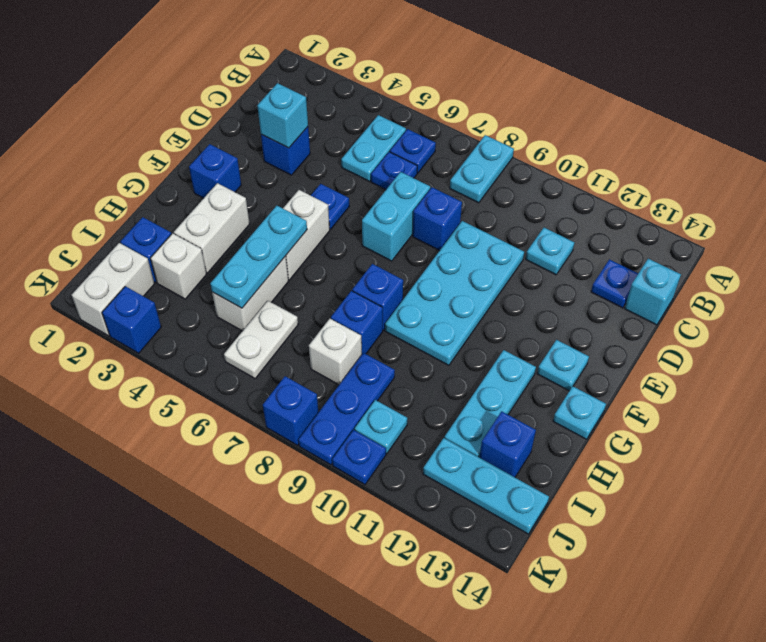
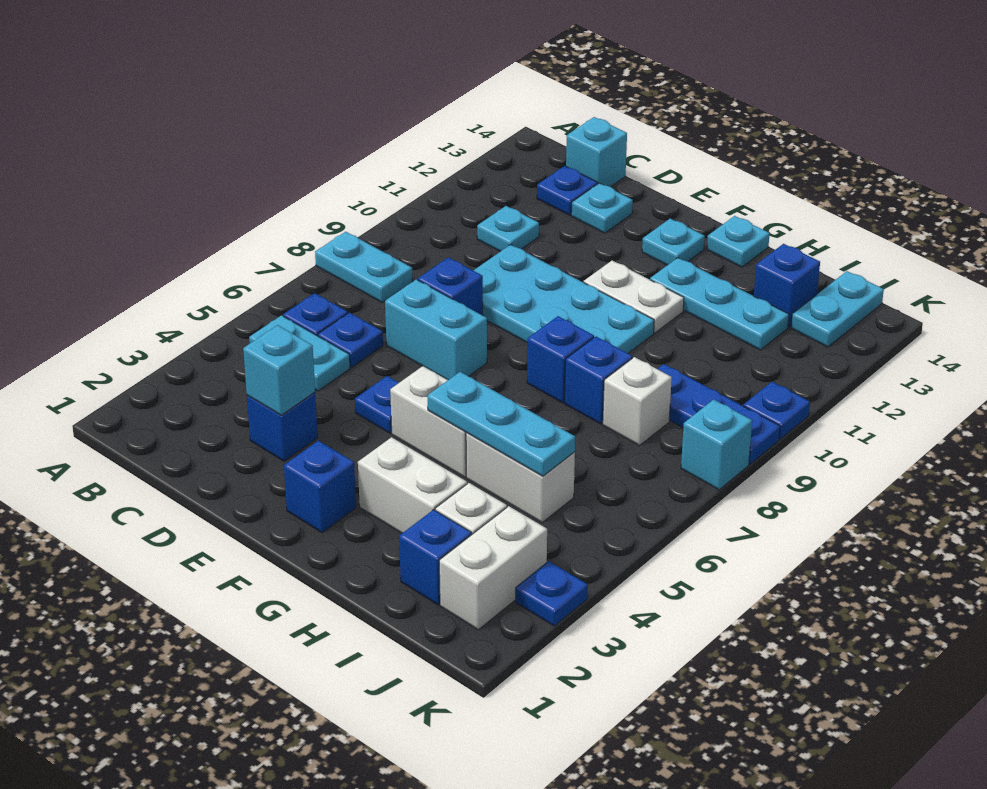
white 1x2 plate [224,301,298,378] -> white 1x2 plate moved to [584,261,684,333]
white 1x2 brick [72,243,154,336] -> white 1x2 brick turned to [439,506,547,630]
cyan 1x1 plate [355,400,407,453] -> cyan 1x1 plate moved to [571,183,633,233]
cyan 1x3 plate [423,438,549,534] -> cyan 1x2 plate [791,271,884,347]
blue 1x1 brick [102,286,161,353] -> blue 1x1 plate [516,561,588,626]
blue 1x1 brick [263,376,319,445] -> cyan 1x1 brick [681,399,752,490]

